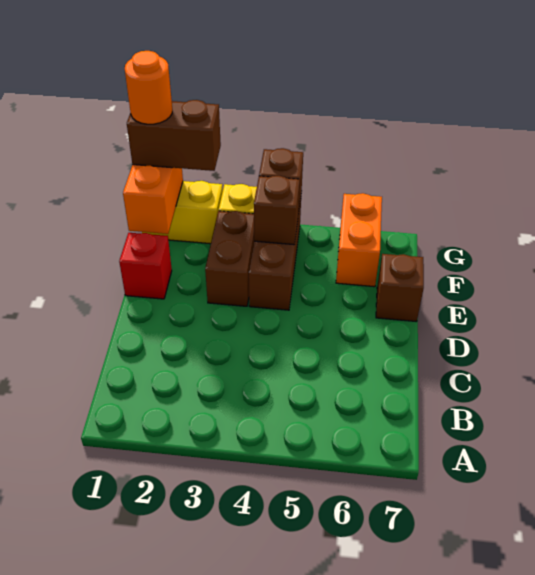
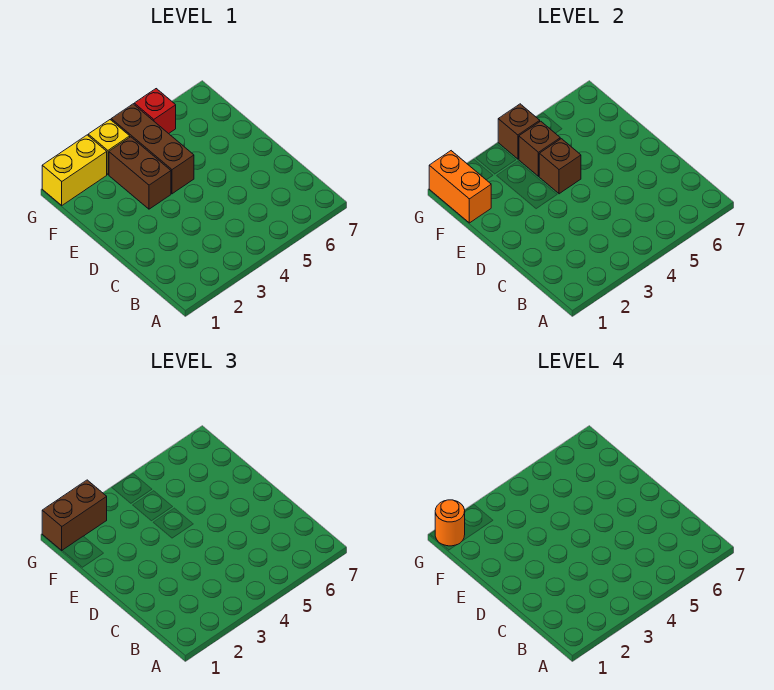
red 1x1 brick [119,233,172,299] -> red 1x1 brick moved to [134,89,176,134]
brown 1x1 brick [376,254,424,321] -> brown 1x1 brick moved to [539,139,581,194]
orange 1x2 brick [336,193,382,287] -> none

